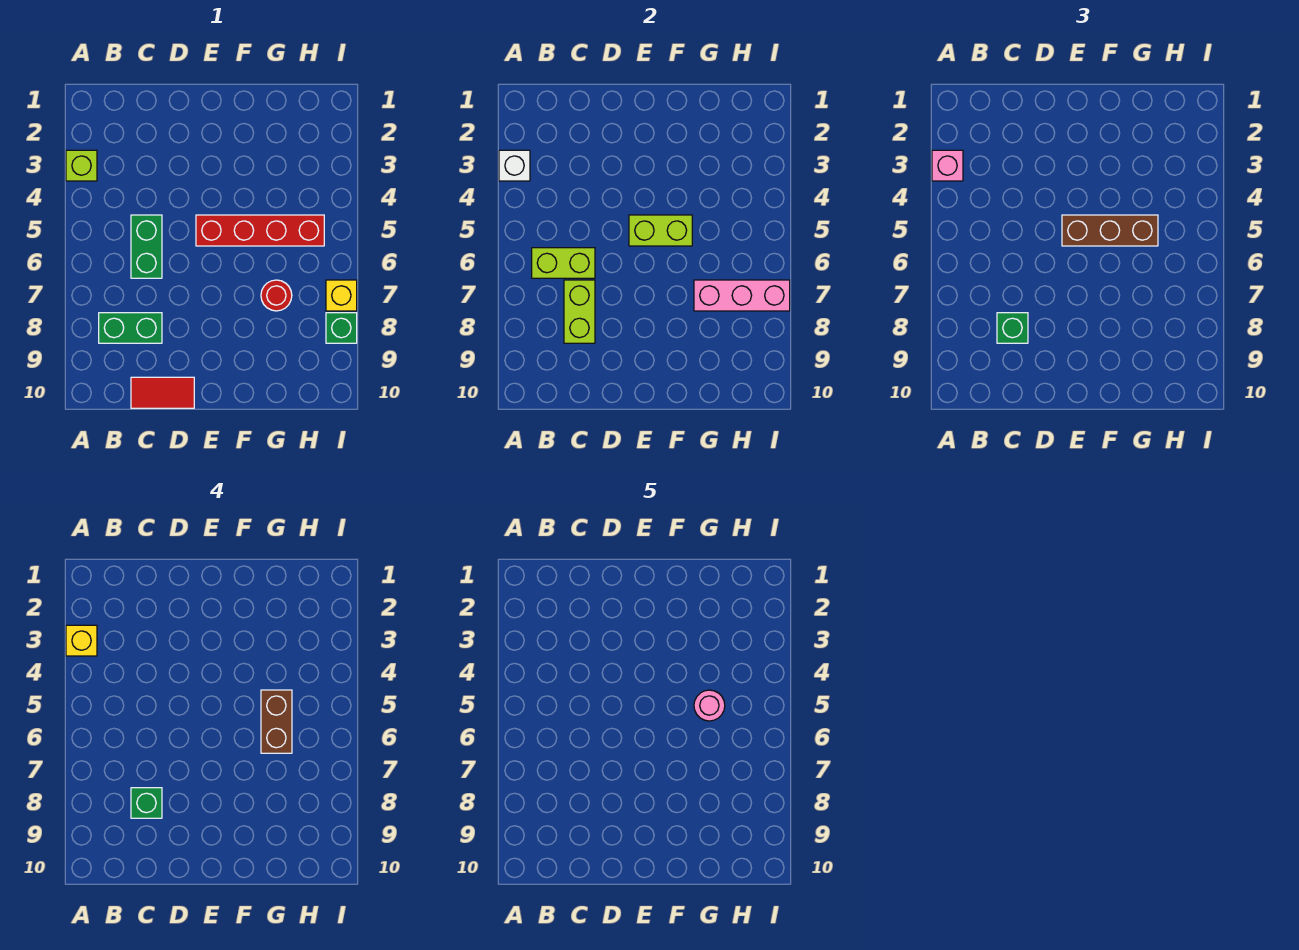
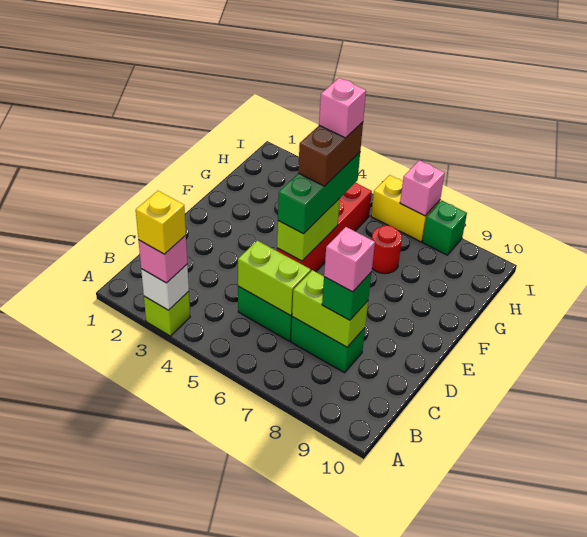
lime 1x2 brick [532,248,595,278] -> lime 1x2 brick turned to [238,240,311,315]
green 1x2 brick [99,313,162,343] -> green 1x2 brick turned to [291,317,365,373]
green 1x1 brick [131,788,162,818] -> pink 1x1 brick [324,227,375,292]
red 1x2 tile [131,377,194,408] -> none
brown 1x3 brick [1062,215,1158,246] -> green 1x3 brick [278,152,360,234]
brown 1x2 brick [261,690,292,753] -> brown 1x2 brick turned to [298,122,363,186]
pink 1x1 round brick [694,690,725,721] -> pink 1x1 brick [319,78,366,138]
pink 1x3 brick [694,280,790,311] -> pink 1x1 brick [400,160,445,216]
yellow 1x1 brick [326,280,357,311] -> yellow 1x2 brick [371,175,440,242]

